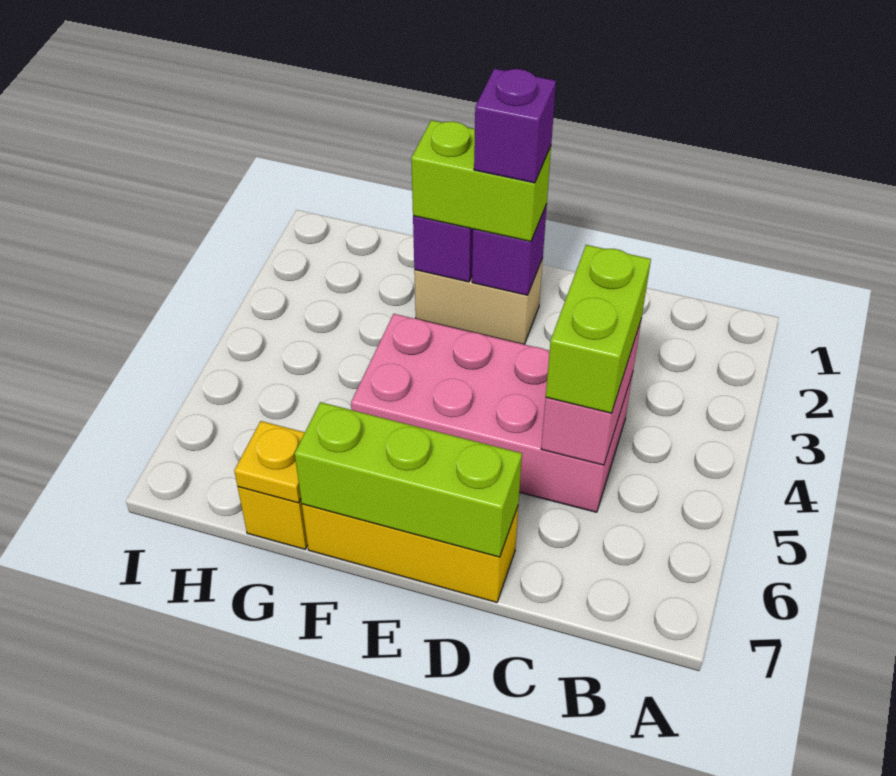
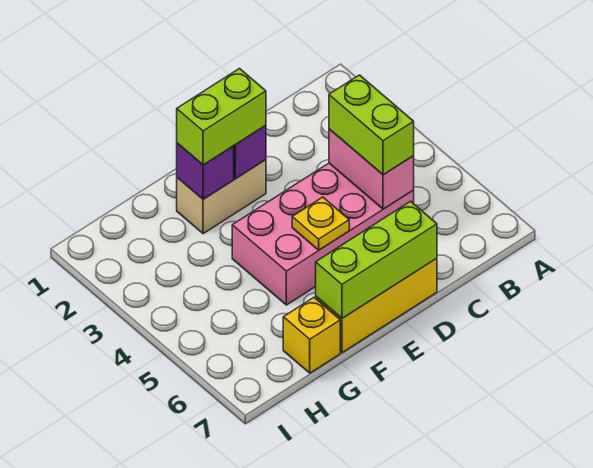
purple 1x1 brick [474,69,556,183] -> none
yellow 1x1 plate [234,421,305,503] -> yellow 1x1 plate moved to [292,197,349,250]

